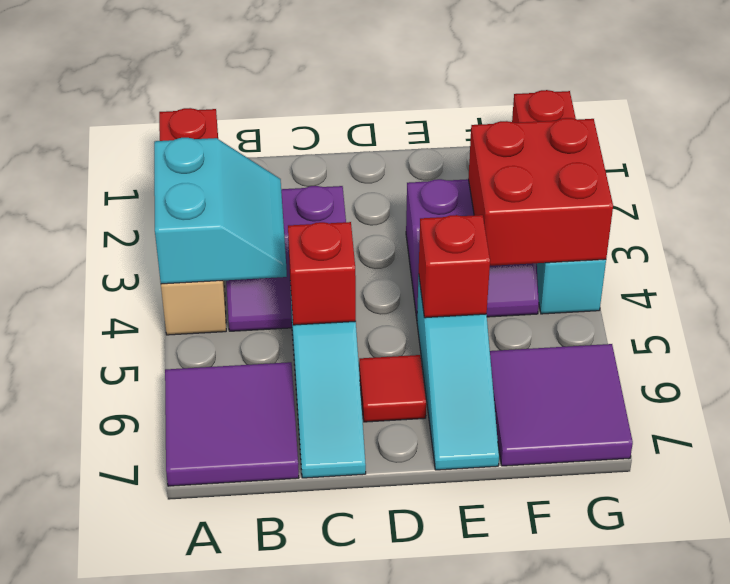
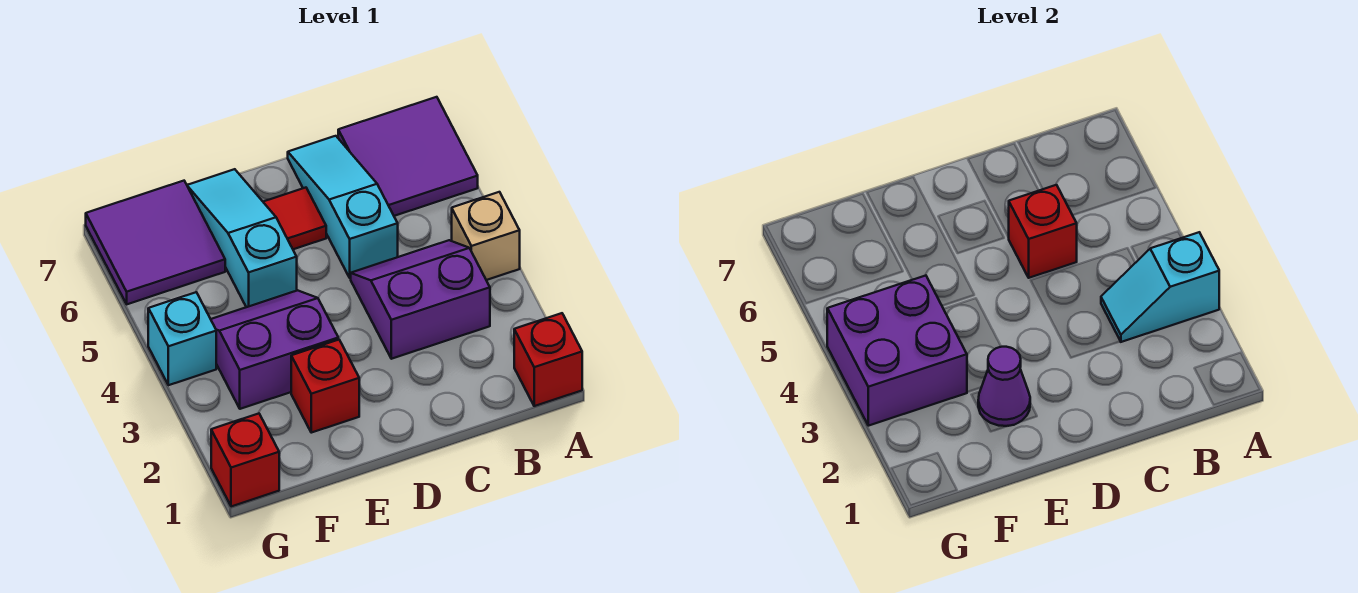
cyan 2x2 slope [154,138,287,284] -> cyan 1x2 slope [1101,232,1219,342]
none -> purple 1x1 cone [978,347,1030,426]
red 1x1 brick [419,215,490,318] -> red 1x1 brick moved to [291,340,359,433]
red 2x2 brick [468,118,613,266] -> purple 2x2 brick [827,276,967,426]

